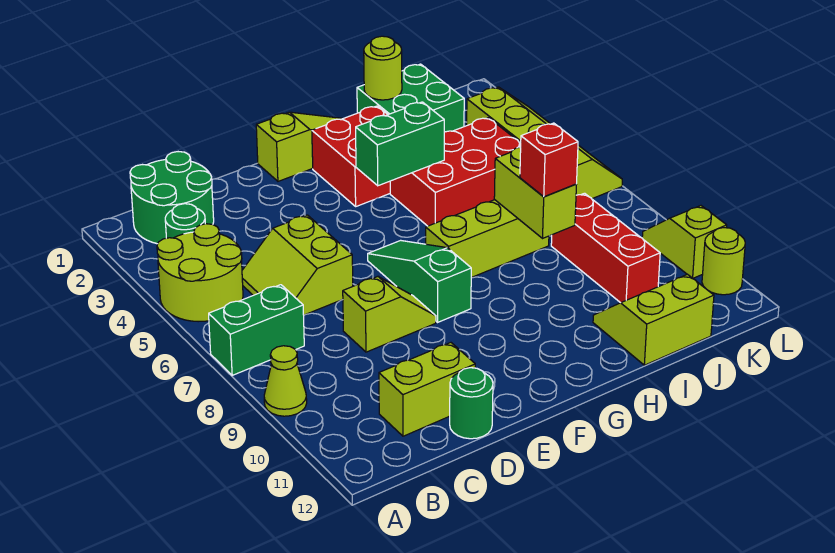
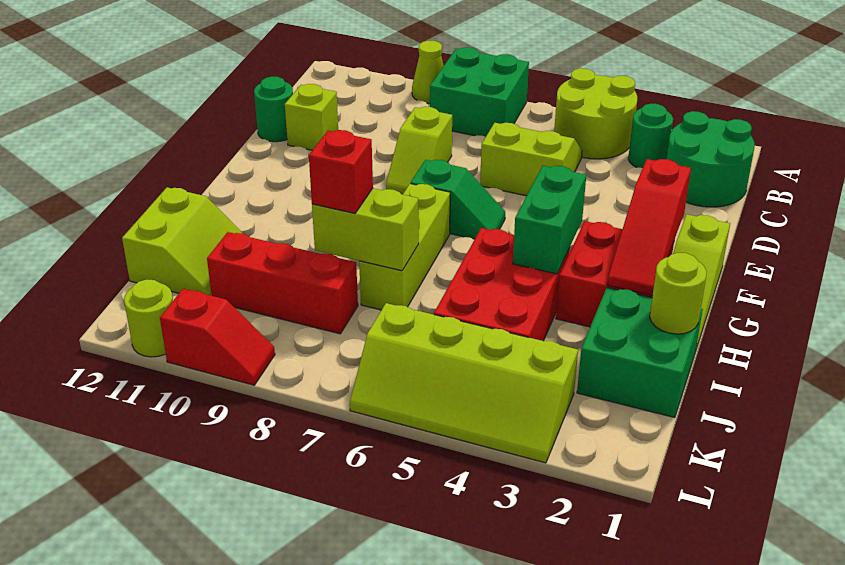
green 1x2 brick [209,285,304,375] -> green 2x2 brick [430,47,529,137]
lime 1x2 brick [379,343,475,436] -> lime 1x1 brick [285,84,338,150]
none -> red 1x3 slope [607,159,691,296]
green 1x3 slope [368,240,471,322] -> green 1x2 slope [411,160,505,239]
lime 1x2 slope [642,206,727,278] -> red 1x2 slope [160,289,275,385]

